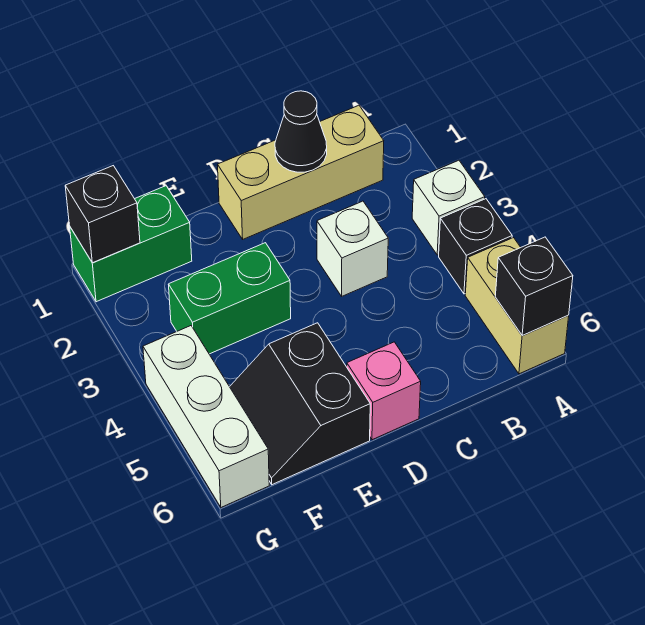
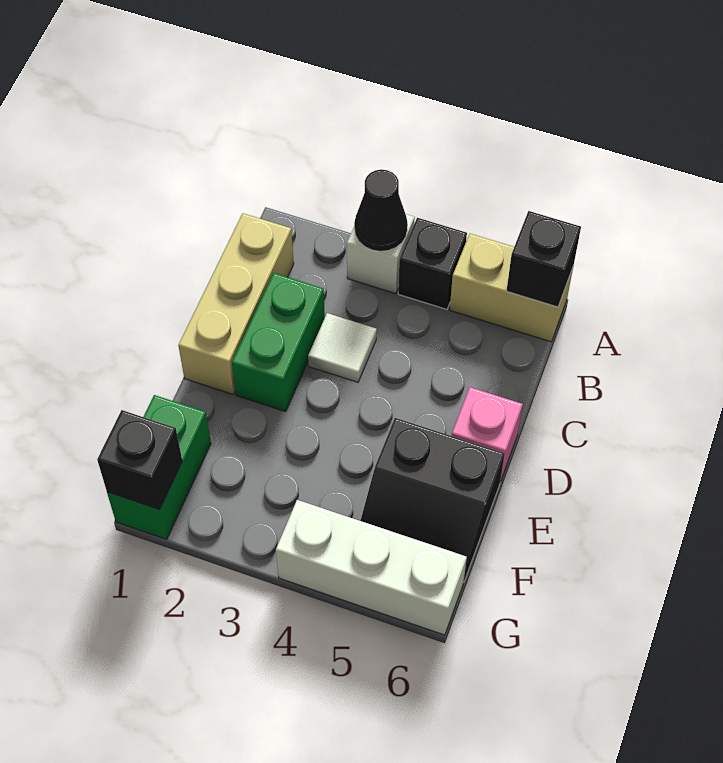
black 1x1 cone [275,91,327,172] -> black 1x1 cone moved to [354,169,408,251]
white 1x1 brick [317,201,388,296] -> white 1x1 tile [308,313,377,382]
green 1x2 brick [168,243,291,354] -> green 1x2 brick moved to [232,273,325,412]

